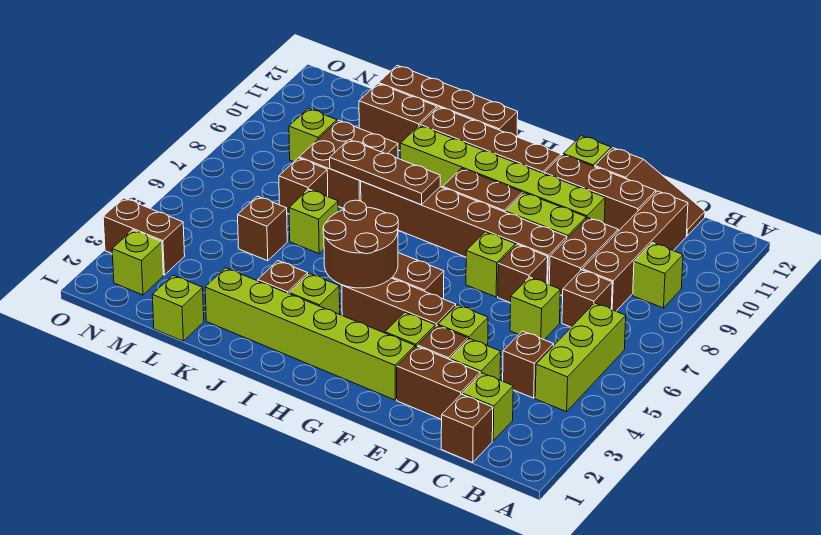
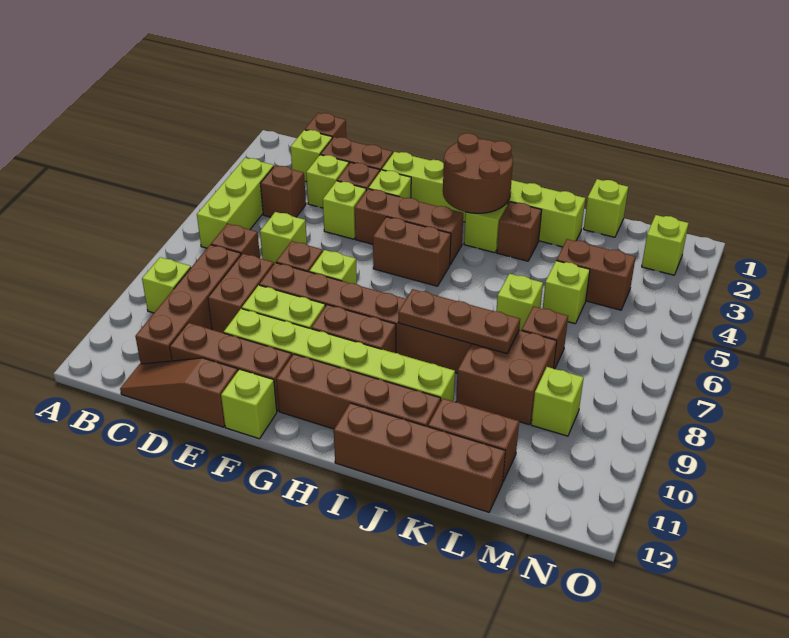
brown 2x2 round brick [323,200,398,288] -> brown 2x2 round brick moved to [443,133,513,213]
brown 1x1 brick [238,196,287,261] -> lime 1x1 brick [543,261,590,324]
brown 1x2 brick [103,198,185,275] -> brown 1x2 brick moved to [556,239,636,310]

